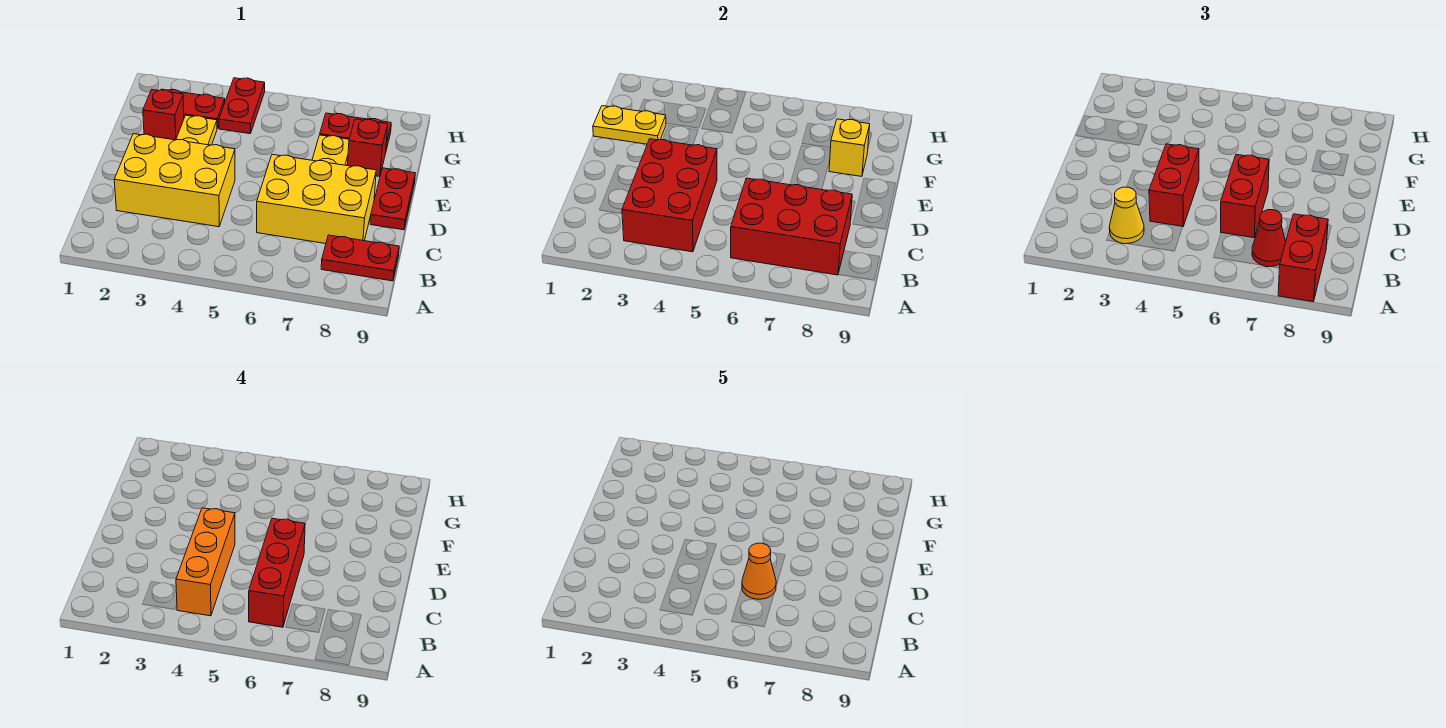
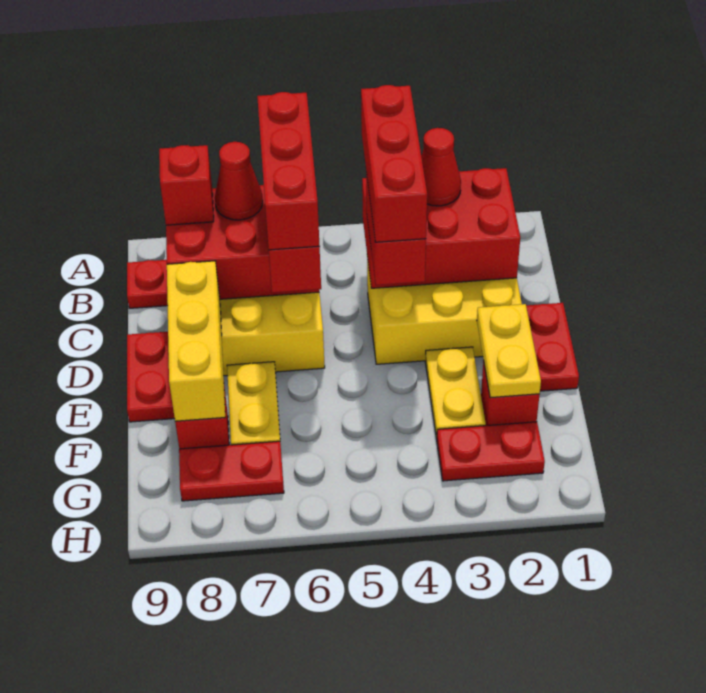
red 1x2 brick [1278,214,1328,302] -> red 1x1 brick [159,145,214,225]
red 2x3 brick [622,139,717,252] -> red 2x3 brick turned to [362,168,520,288]
yellow 1x1 cone [1109,187,1144,244] -> red 1x1 cone [421,128,461,206]
orange 1x3 brick [176,508,235,616] -> red 1x3 brick [361,85,427,242]
orange 1x1 cone [742,543,776,599] -> none
yellow 1x2 plate [593,106,666,144] -> yellow 1x2 plate turned to [477,304,541,398]
yellow 1x1 brick [829,119,870,176] -> yellow 1x3 brick [167,261,225,421]
red 1x2 plate [219,78,265,134] -> red 1x2 plate moved to [526,303,579,391]

